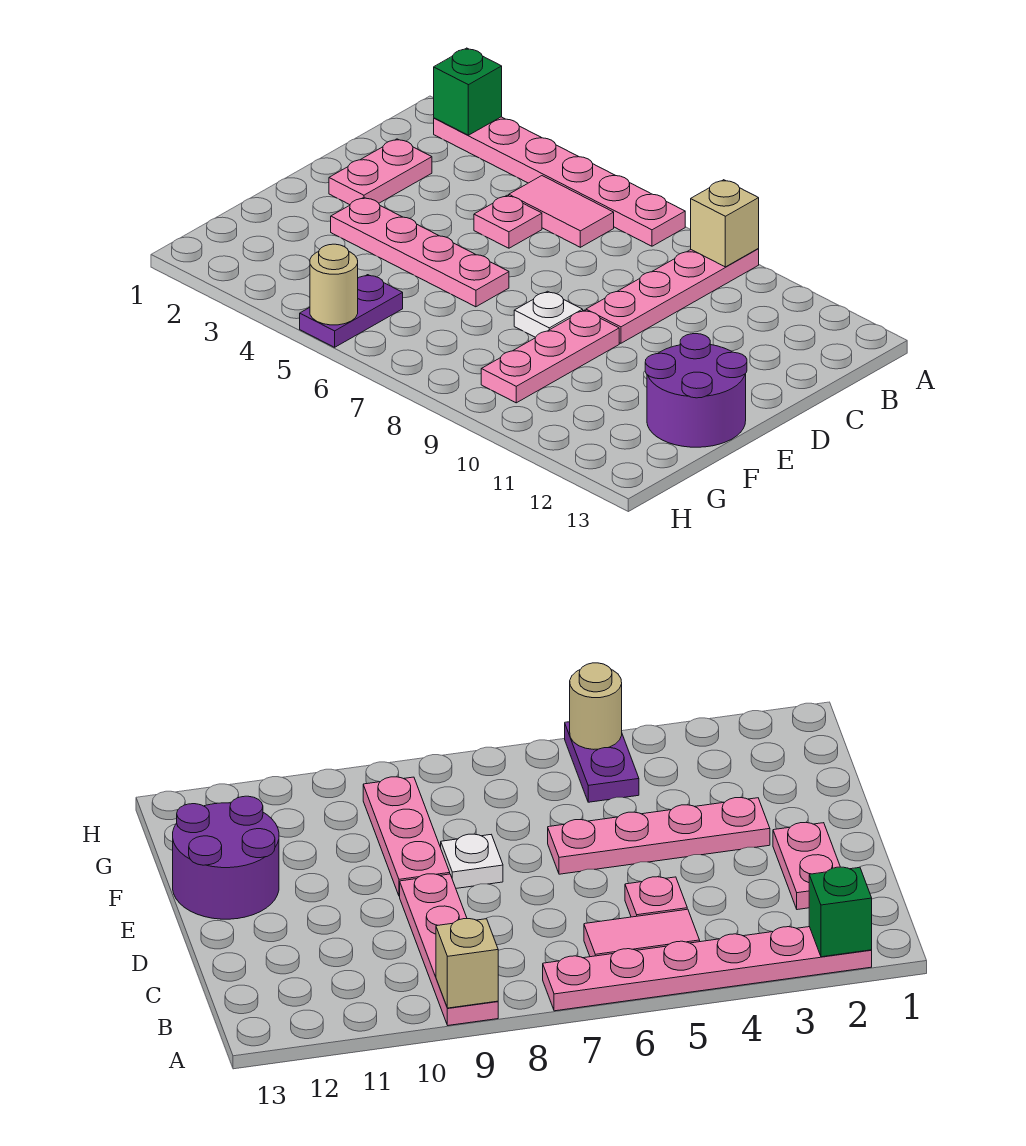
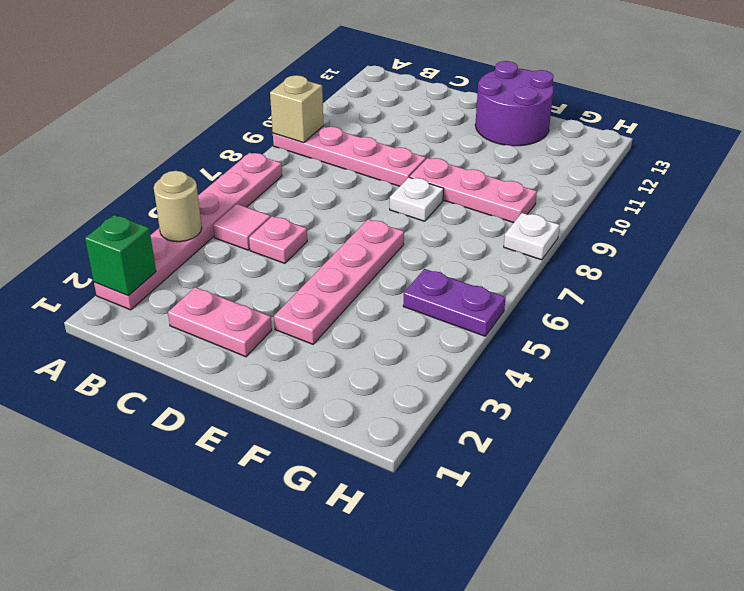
pink 1x2 tile [509,176,614,247] -> pink 1x1 tile [213,204,271,250]
tan 1x1 round brick [310,244,358,325] -> tan 1x1 round brick moved to [154,171,202,242]
none -> white 1x1 plate [504,213,560,260]

